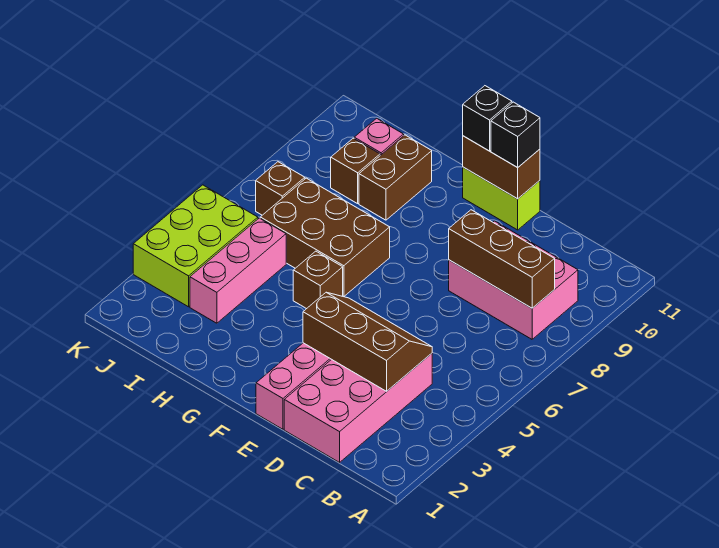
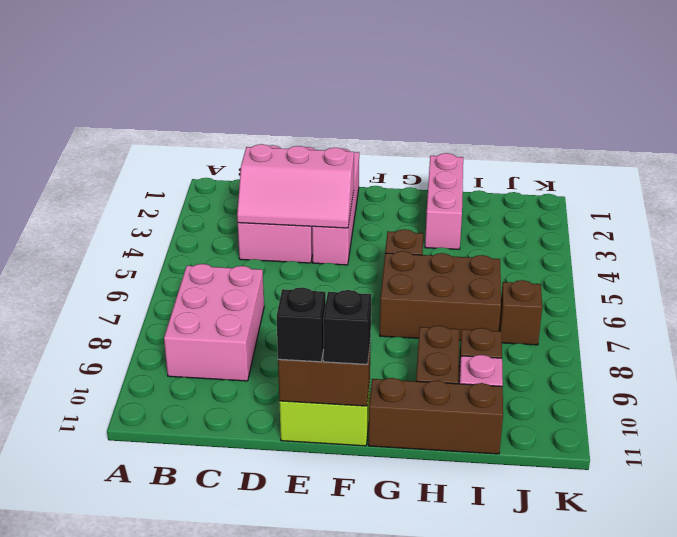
pink 2x3 brick [449,221,578,339] -> pink 2x3 brick turned to [164,264,264,381]
brown 1x3 brick [449,210,555,308] -> brown 1x3 brick moved to [368,378,503,454]
brown 2x3 slope [303,292,432,391] -> pink 2x3 slope [237,144,354,228]
pink 1x3 brick [190,218,286,323] -> pink 1x3 brick moved to [425,153,463,249]
lime 2x3 brick [133,185,258,307] -> none

